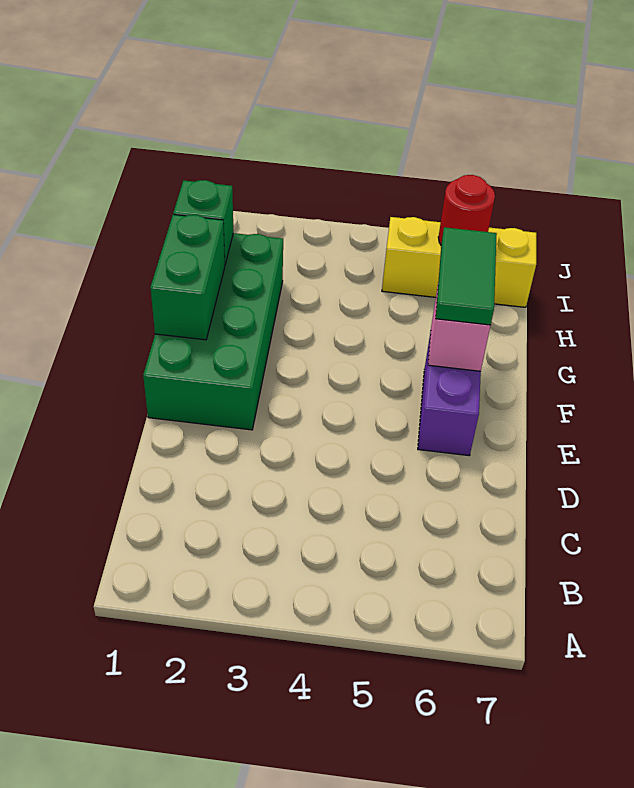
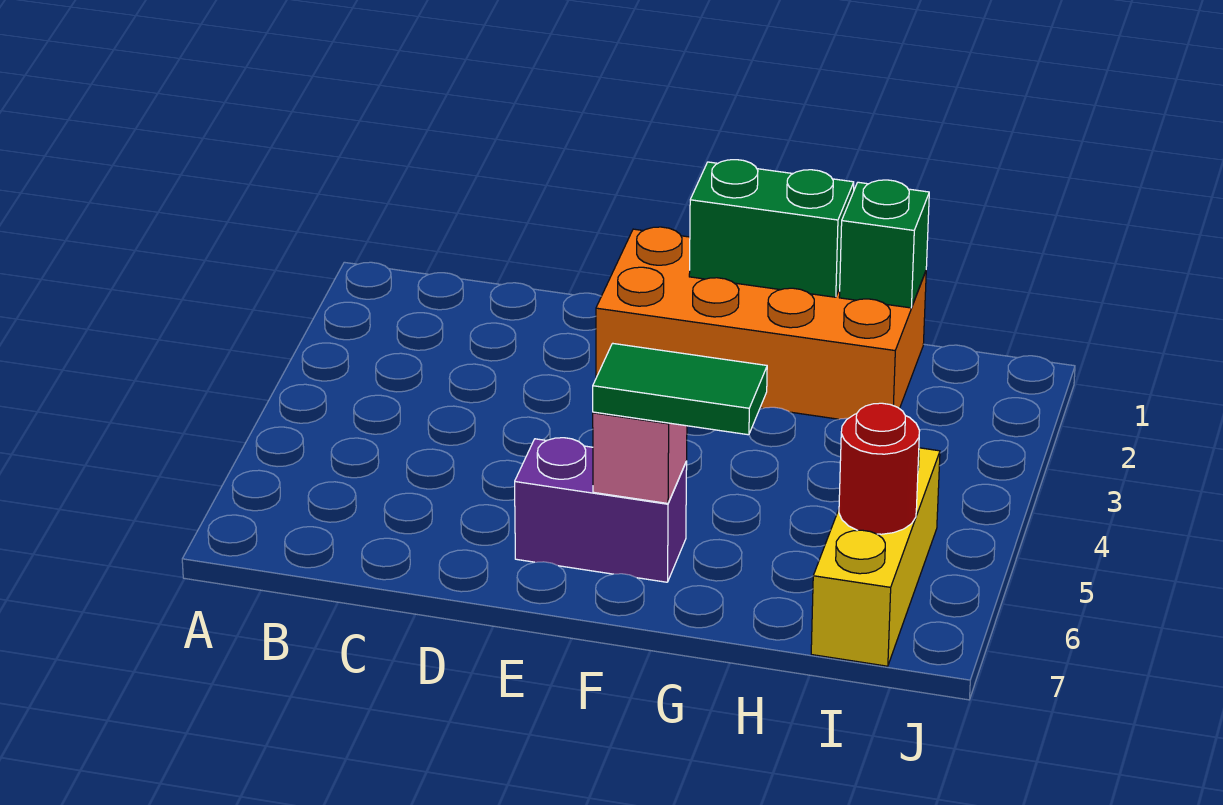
green 2x4 brick [143,233,283,430] -> orange 2x4 brick [596,227,926,419]

